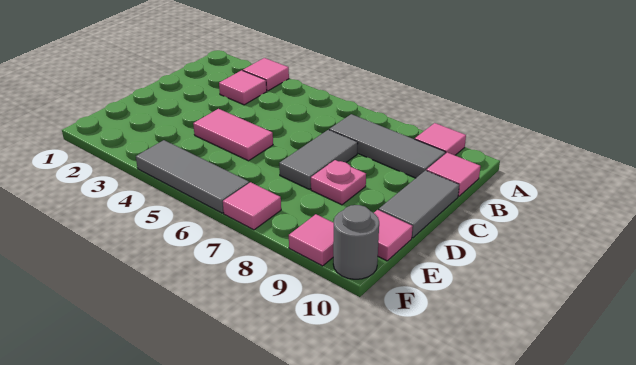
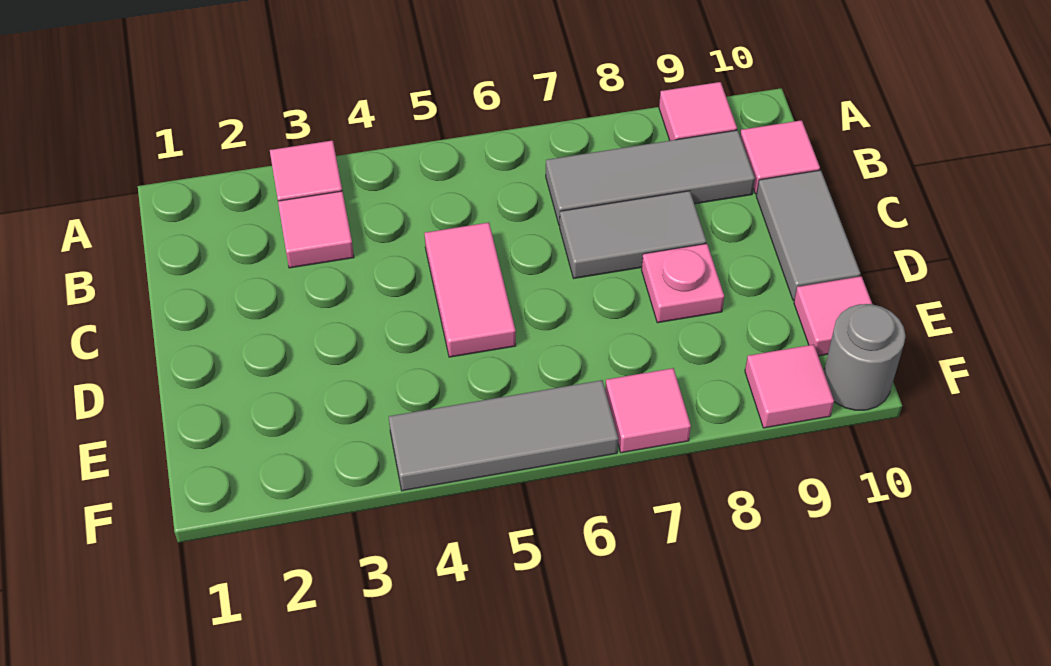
grey 1x2 tile [279,130,358,189] -> grey 1x2 tile turned to [560,191,706,278]
pink 1x2 tile [193,109,273,161] -> pink 1x2 tile turned to [425,223,516,357]

